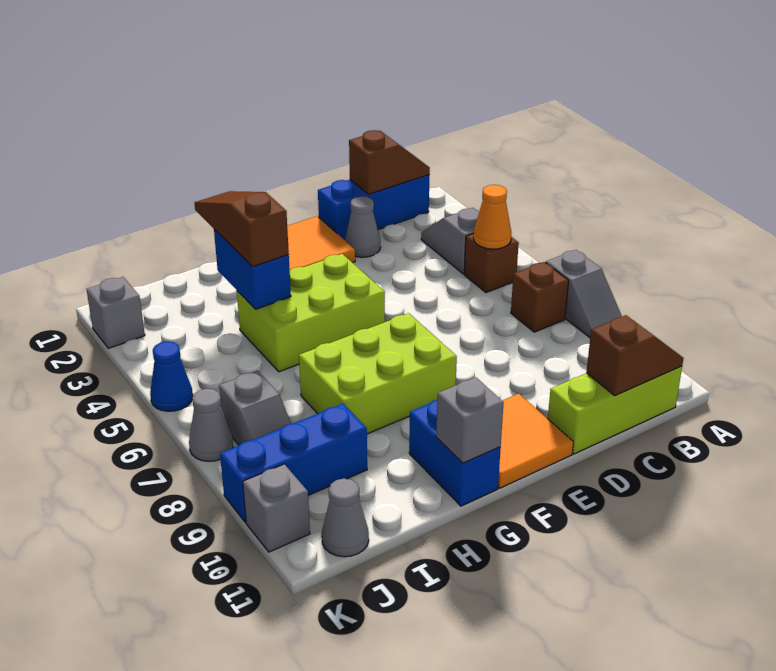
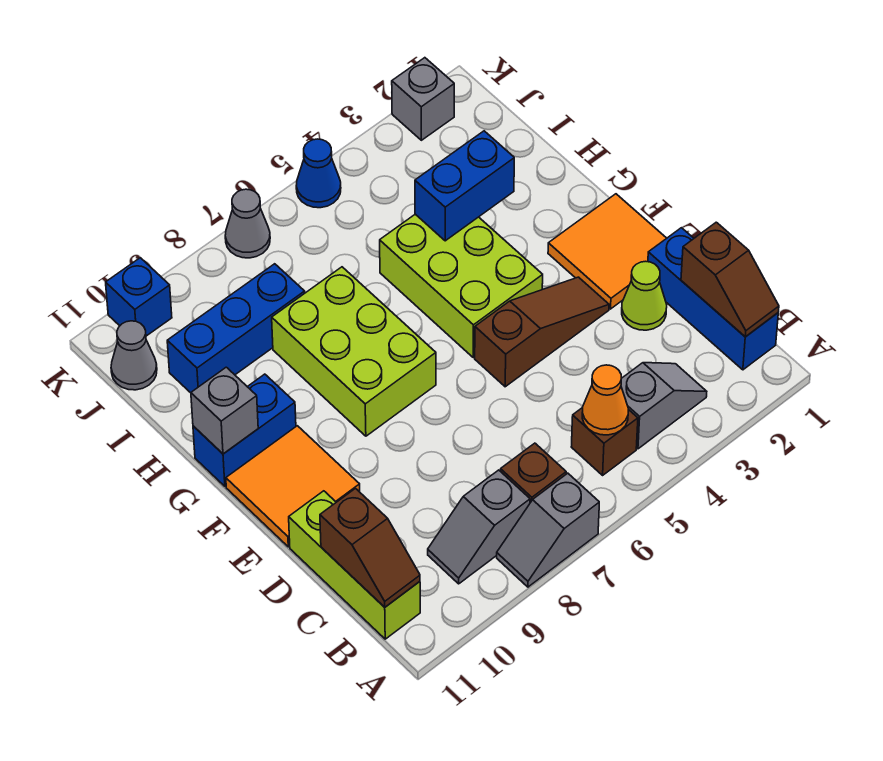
grey 1x1 cone [345,196,381,257] -> lime 1x1 cone [622,261,667,330]
brown 1x3 slope [194,191,289,267] -> brown 1x3 slope moved to [475,277,609,387]
blue 1x3 brick [220,404,367,522] -> blue 1x3 brick turned to [167,264,305,393]
grey 1x2 slope [219,371,291,445] -> grey 1x2 slope moved to [428,470,530,584]
grey 1x1 brick [243,464,310,552] -> blue 1x1 brick [106,258,172,336]

